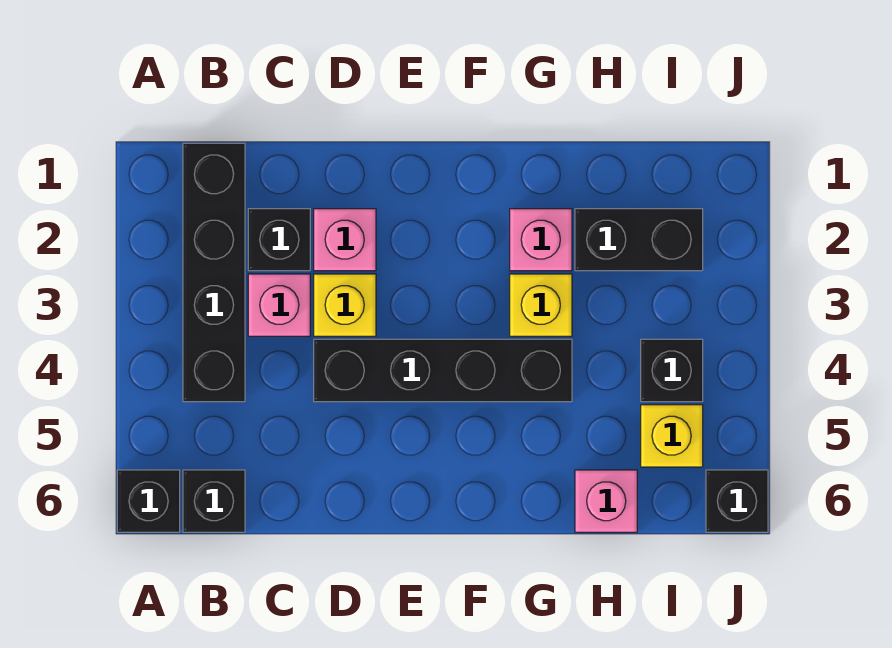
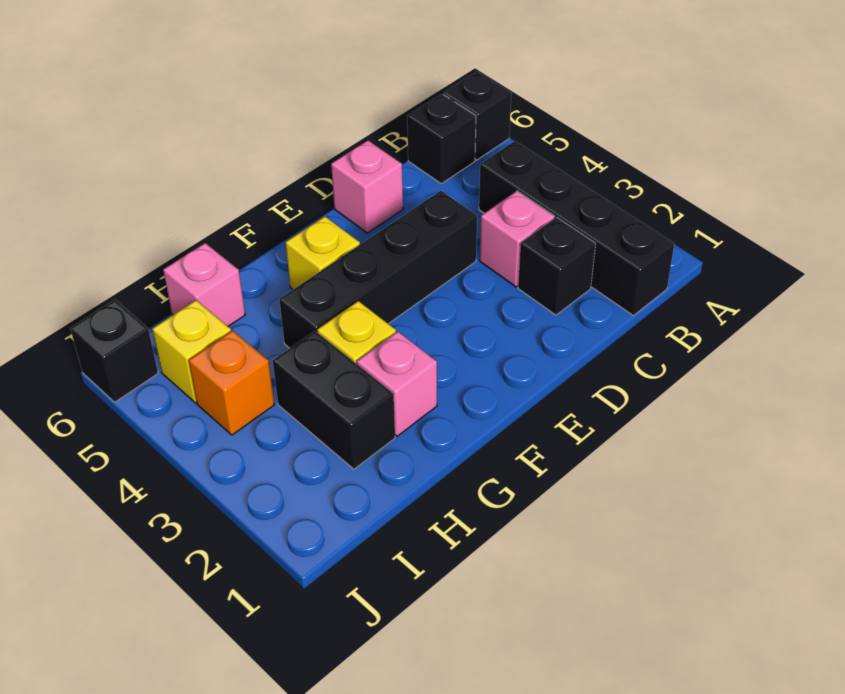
pink 1x1 brick [314,209,376,271] -> pink 1x1 brick moved to [331,141,403,233]
yellow 1x1 brick [314,274,376,336] -> yellow 1x1 brick moved to [285,216,360,289]
black 1x2 brick [575,209,703,271] -> black 1x2 brick turned to [273,331,395,469]
black 1x1 brick [641,339,703,402] -> orange 1x1 brick [189,331,274,435]

